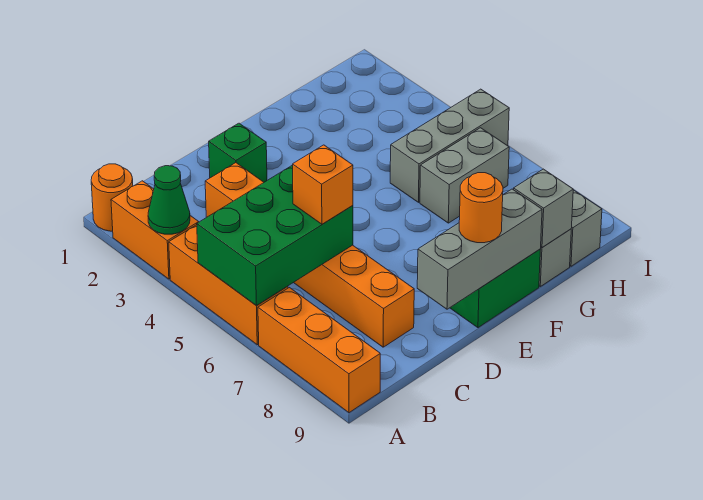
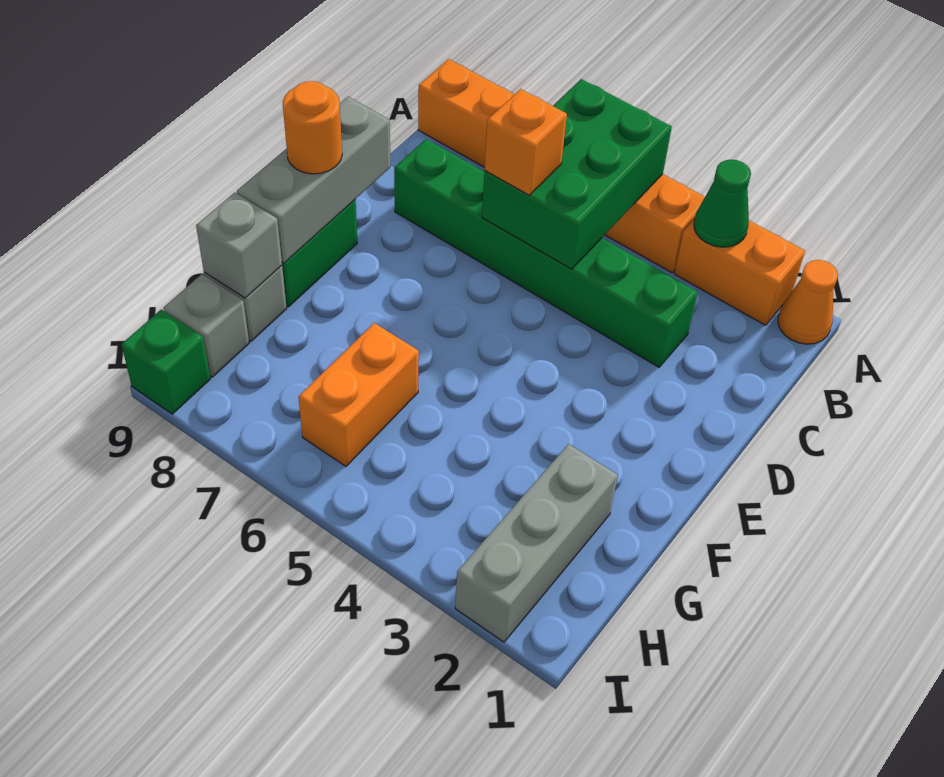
orange 1x1 round brick [91,164,133,231] -> orange 1x1 cone [778,260,838,344]
orange 1x6 brick [205,163,414,347] -> green 1x6 brick [394,139,698,367]
green 1x1 brick [209,123,267,182] -> green 1x1 brick moved to [121,309,210,414]
grey 1x3 brick [390,89,509,202] -> grey 1x3 brick moved to [455,444,618,642]
grey 1x2 brick [420,128,509,223] -> orange 1x2 brick [299,323,419,466]

